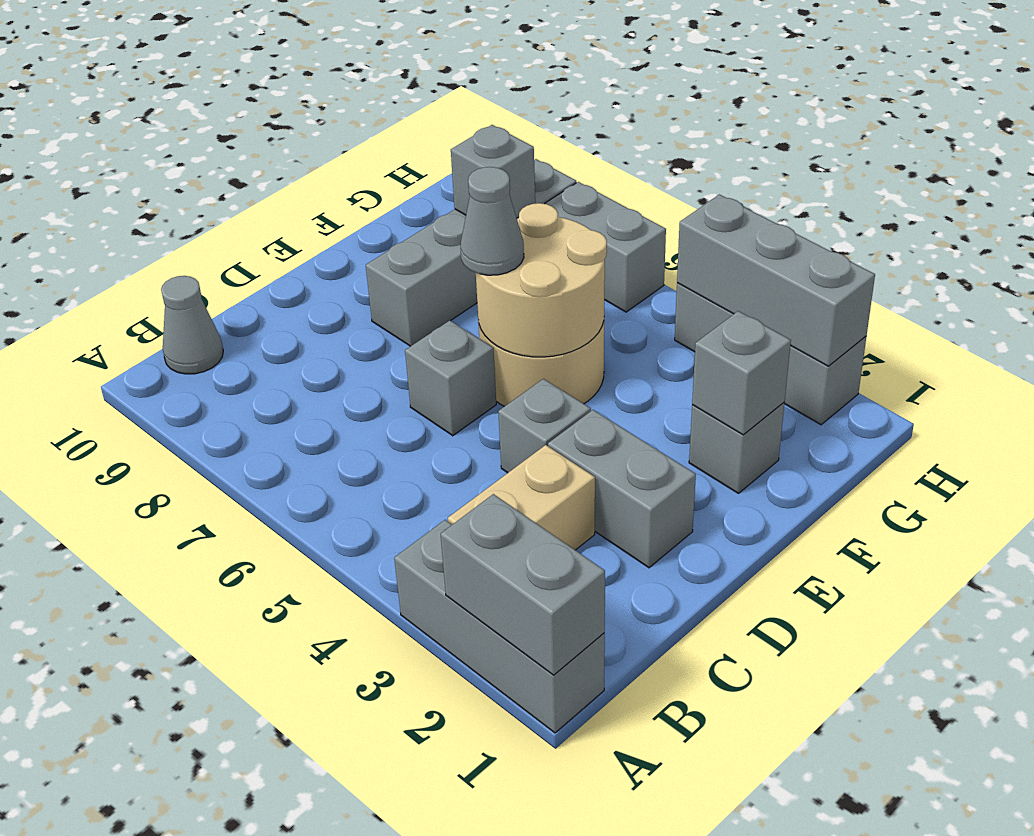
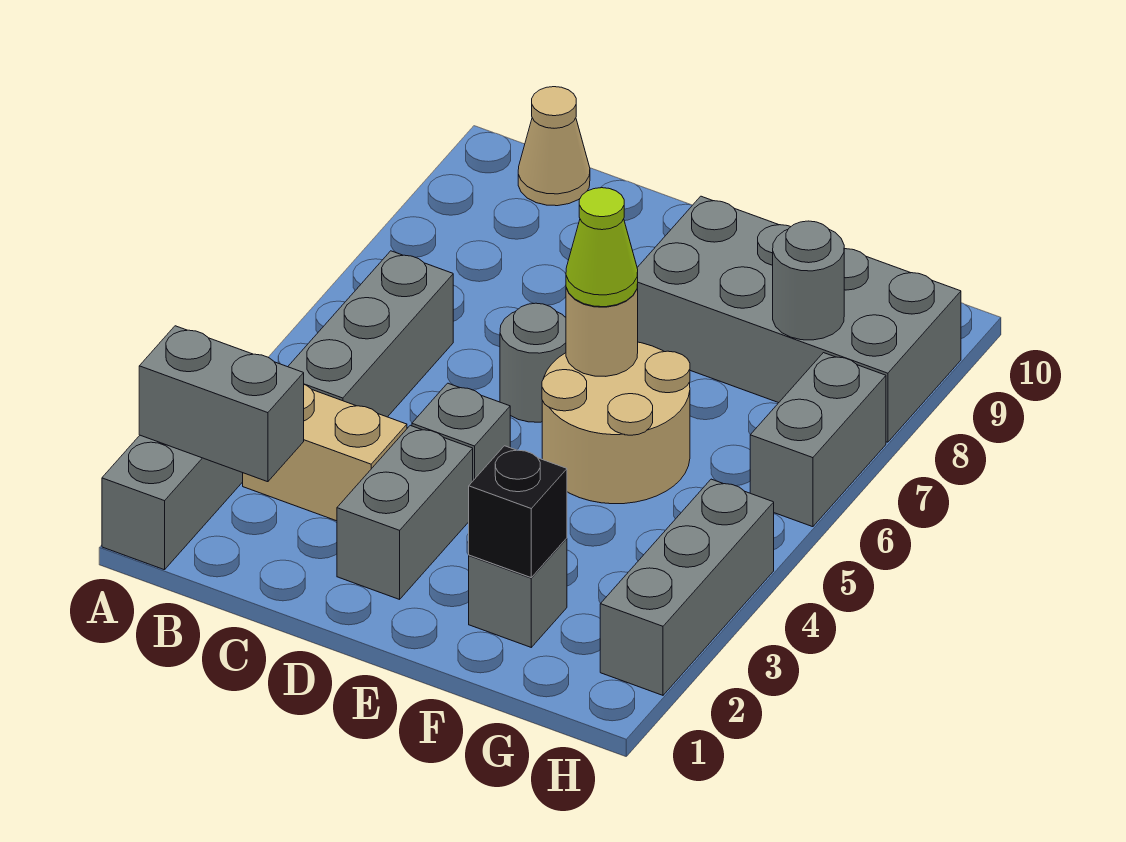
grey 1x2 brick [441,494,605,675] -> grey 1x2 brick turned to [139,326,304,482]
grey 1x1 cone [161,276,223,374] -> tan 1x1 cone [518,87,590,206]
grey 1x1 brick [405,321,496,436] -> grey 1x1 round brick [500,303,566,422]
tan 2x2 round brick [476,203,607,357] -> tan 1x1 round brick [566,285,638,376]
grey 1x1 cone [461,167,524,275] -> lime 1x1 cone [566,188,638,307]
grey 1x4 brick [366,159,576,346] -> grey 2x4 brick [637,196,961,442]
grey 1x1 brick [692,311,791,435] -> black 1x1 brick [469,446,567,577]
grey 1x1 brick [451,125,535,218] -> grey 1x1 round brick [773,221,844,340]
grey 1x3 brick [677,195,875,366] -> grey 1x3 brick moved to [288,251,453,417]

